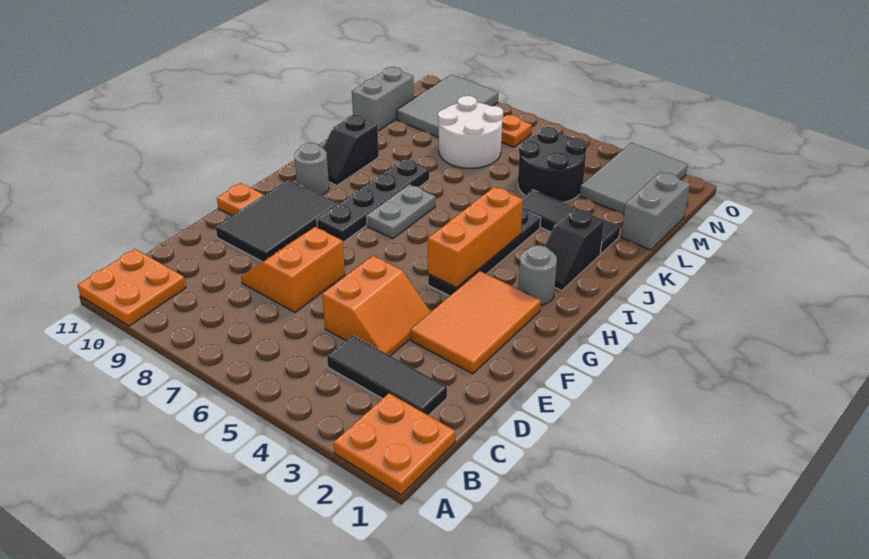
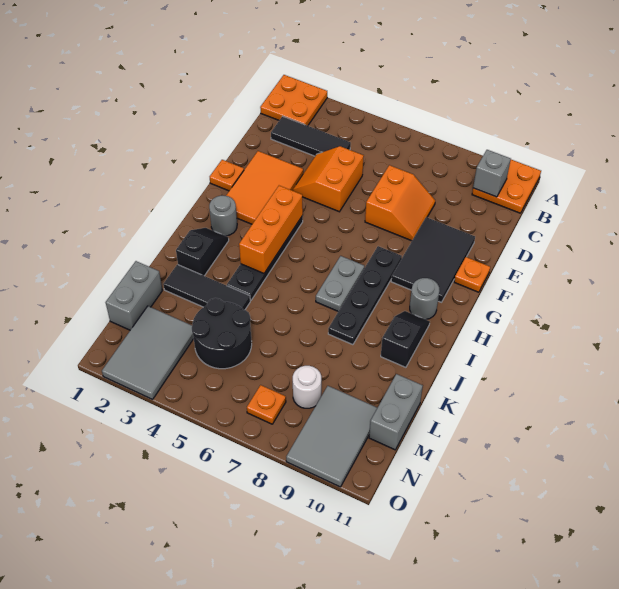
none -> grey 1x1 brick [473,150,511,197]
none -> orange 1x1 plate [210,160,244,191]
white 2x2 round brick [438,96,503,168] -> white 1x1 round brick [293,366,321,408]

